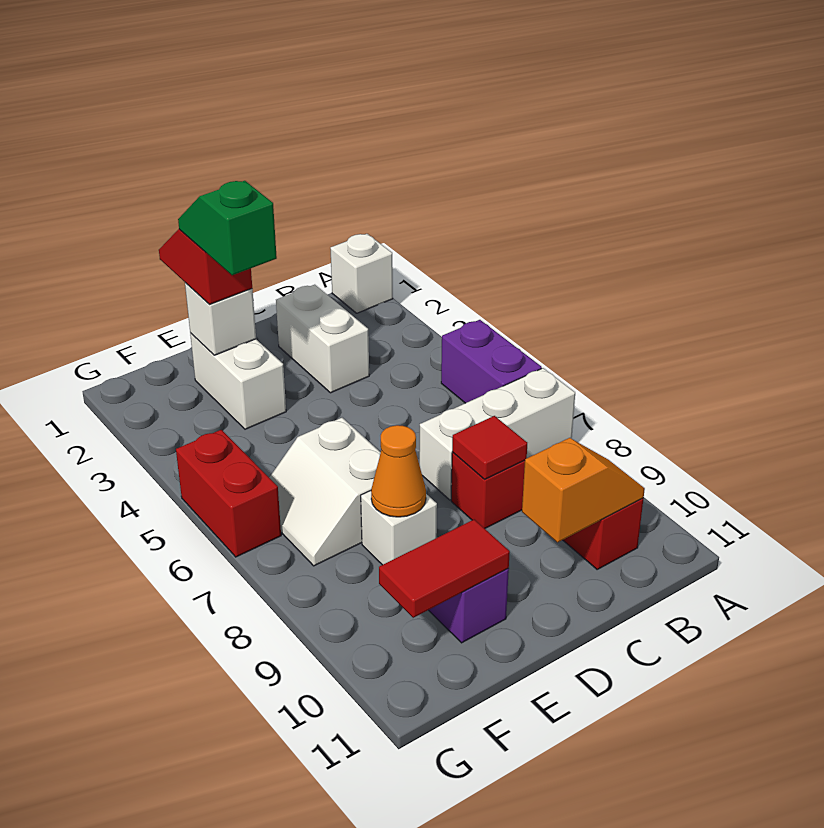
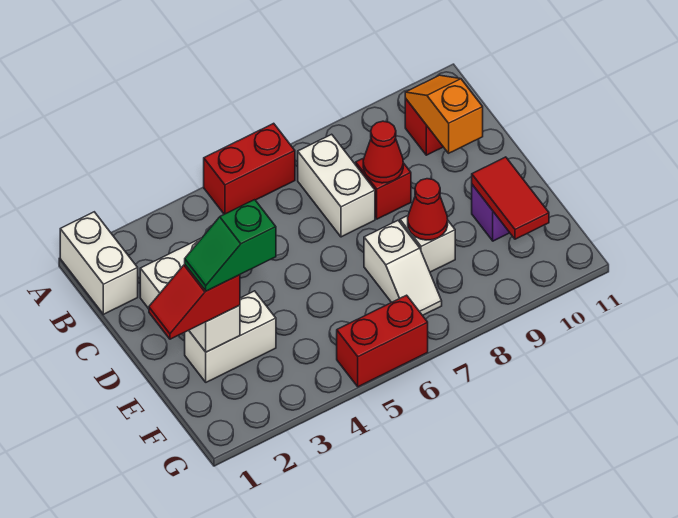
white 1x1 brick [330,234,393,313] -> white 1x2 brick [60,212,138,314]
purple 1x2 brick [441,320,542,403] -> red 1x2 brick [204,123,295,214]
white 1x3 brick [419,368,575,500] -> white 1x2 brick [298,134,375,237]
red 1x1 tile [452,416,527,479] -> red 1x1 cone [363,121,403,183]
white 2x2 slope [269,418,381,566] -> white 1x2 slope [364,221,442,315]
orange 1x1 cone [371,425,426,517] -> red 1x1 cone [408,179,448,240]

